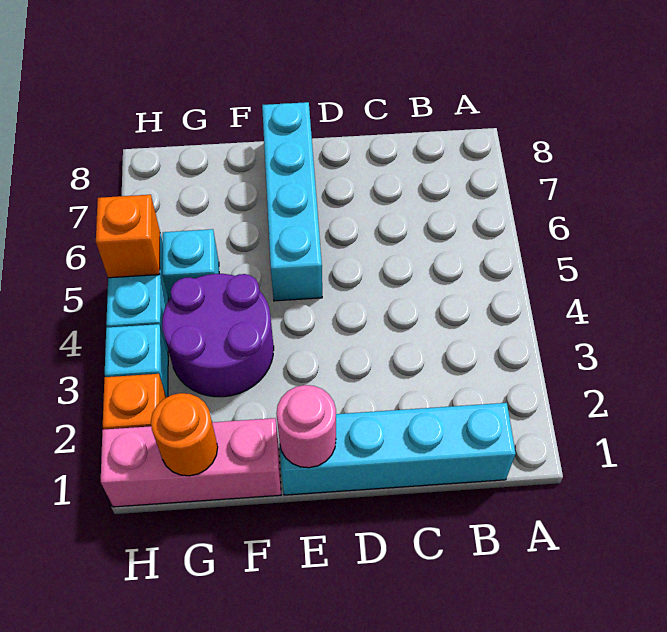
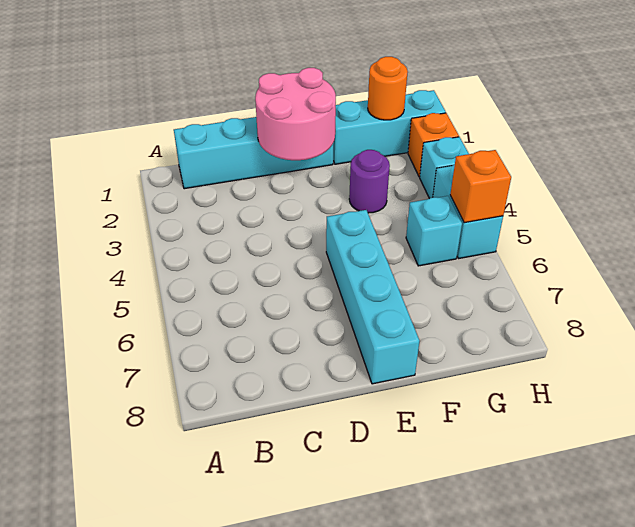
pink 1x1 round brick [276,385,336,468] -> pink 2x2 round brick [255,68,336,160]
pink 1x3 brick [101,418,281,507] -> cyan 1x3 brick [333,90,446,164]
purple 2x2 round brick [162,274,274,397] -> purple 1x1 round brick [349,150,390,213]

